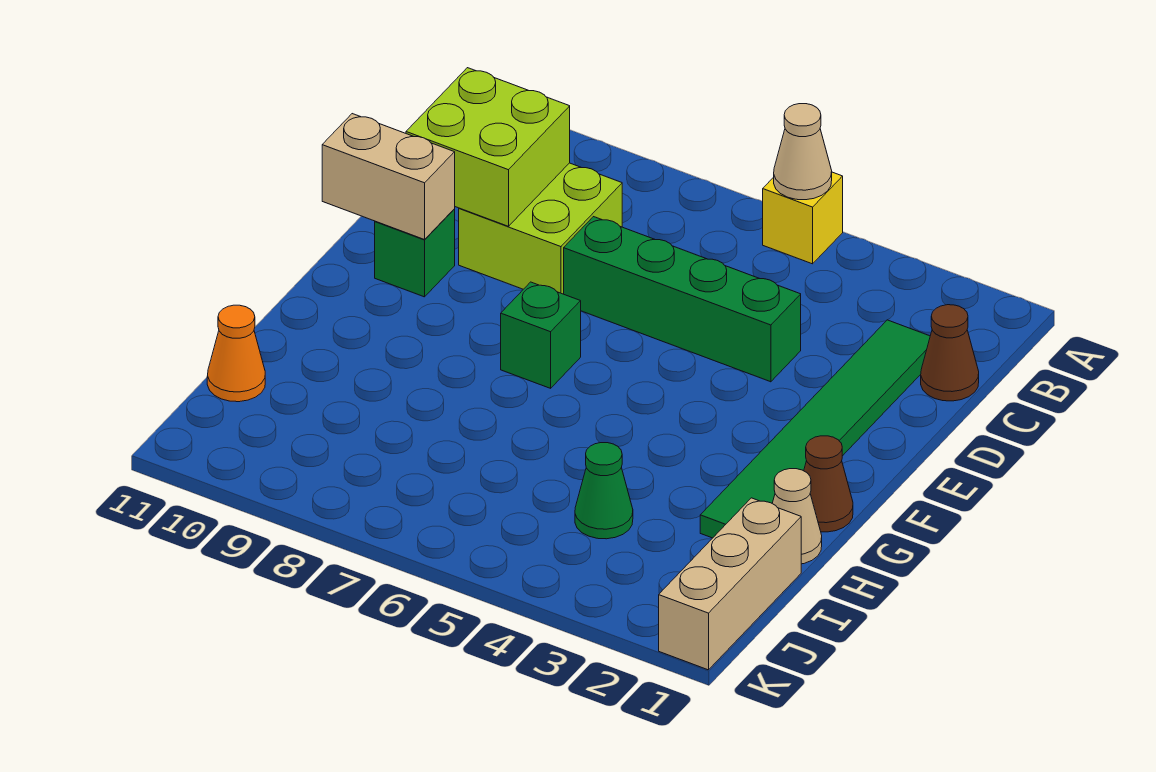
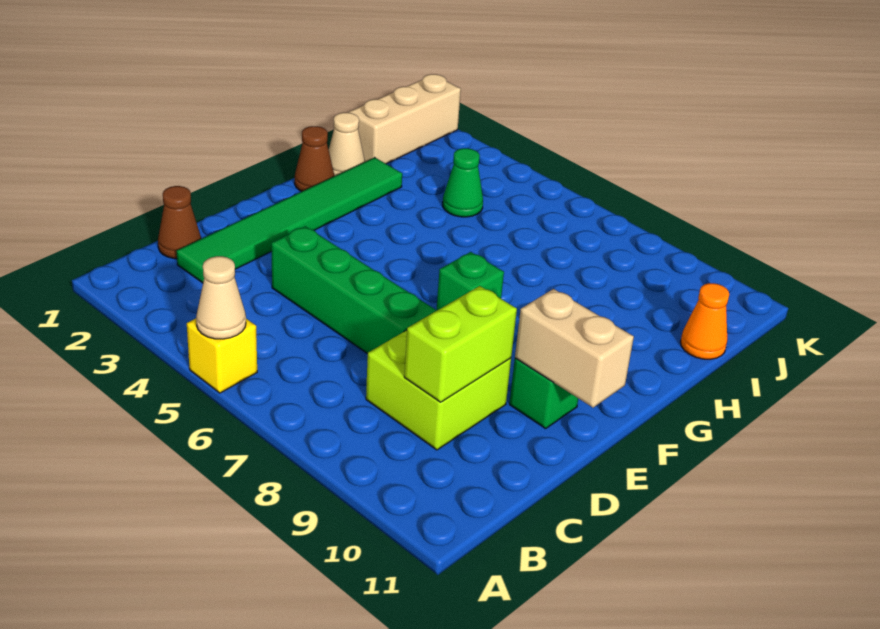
lime 2x2 brick [406,68,570,226] -> lime 1x2 brick [404,286,517,402]

